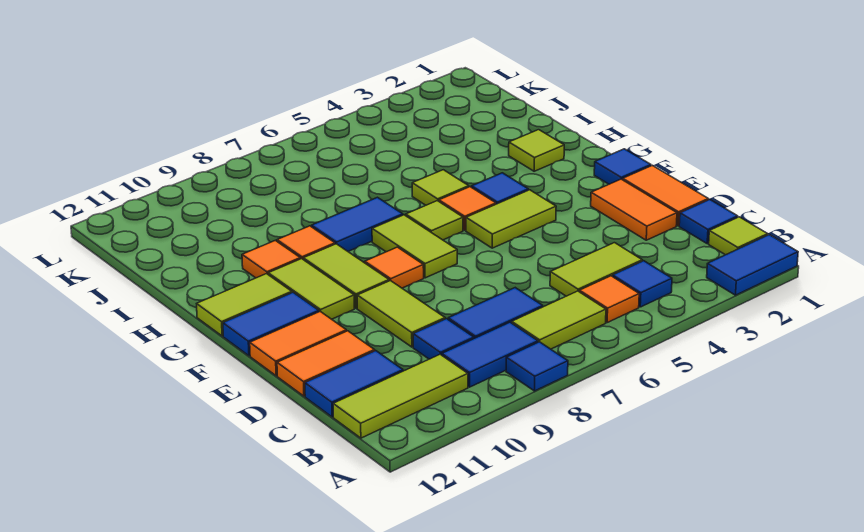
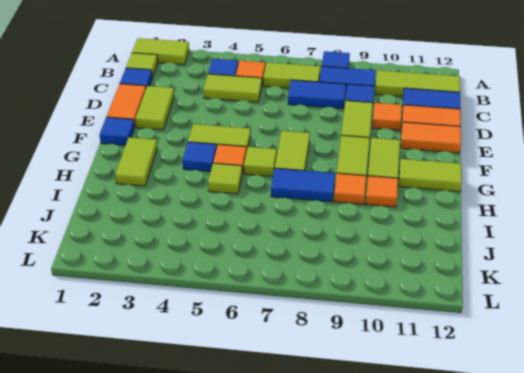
blue 1x2 tile [707,235,798,295] -> lime 1x2 tile [132,38,189,65]
orange 1x2 tile [591,179,677,240] -> lime 1x2 tile [135,86,174,130]
orange 1x1 tile [365,247,424,288] -> orange 1x1 tile moved to [372,103,402,130]
blue 1x2 tile [223,293,319,356] -> none
lime 1x1 tile [509,130,564,171] -> lime 1x2 tile [115,137,157,186]

